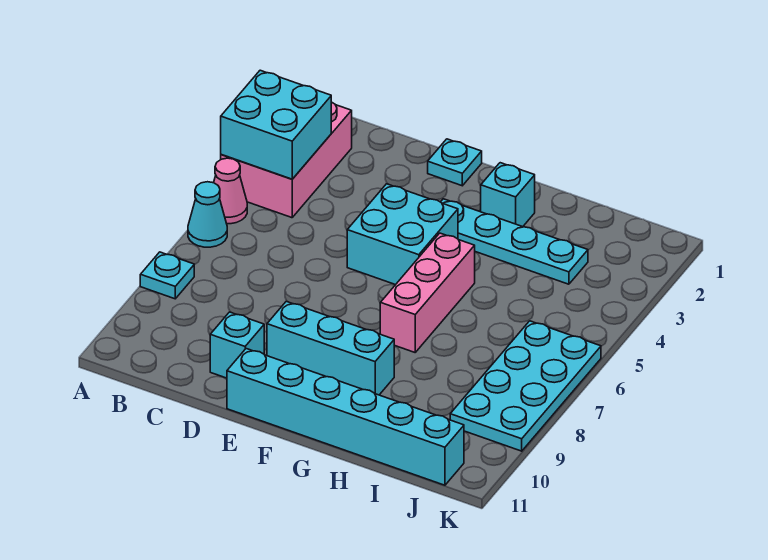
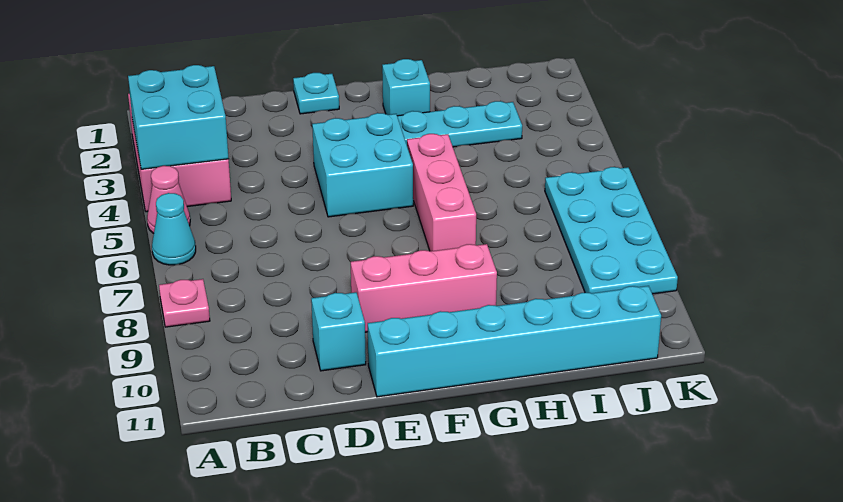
cyan 1x1 plate [140,252,194,299] -> pink 1x1 plate [159,279,210,327]
cyan 1x3 brick [267,301,394,395] -> pink 1x3 brick [351,244,497,332]

